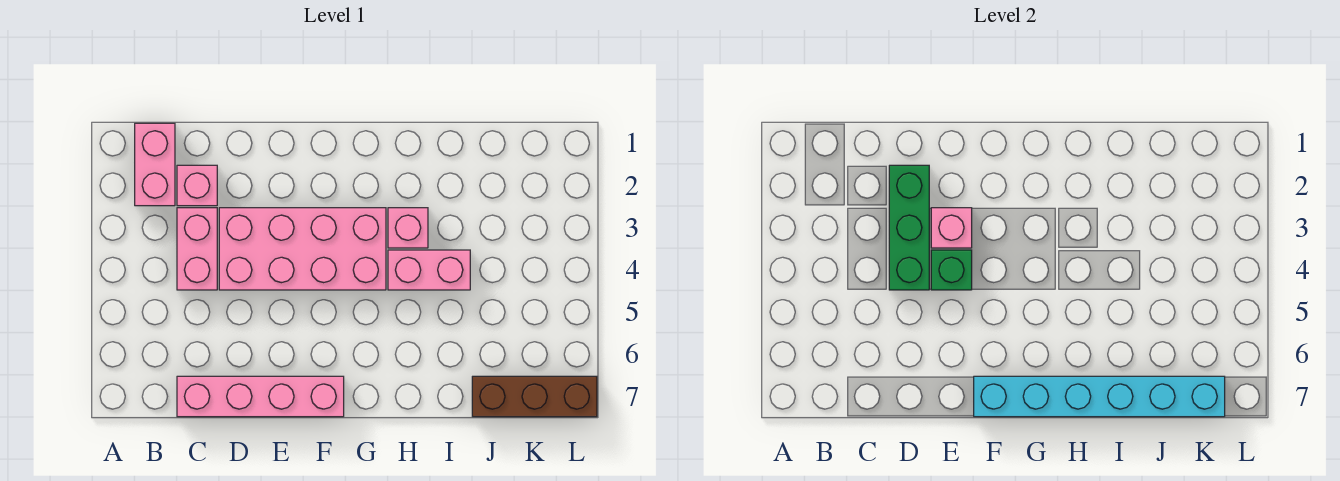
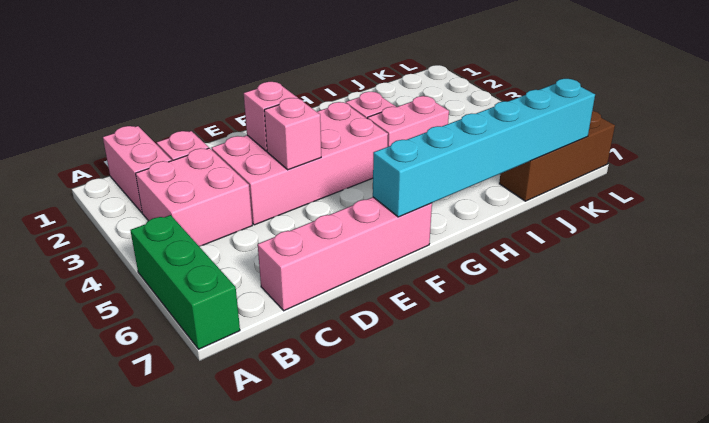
pink 1x2 brick [177,208,217,290] -> pink 2x2 brick [136,148,252,246]
green 1x3 brick [889,165,929,290] -> green 1x3 brick moved to [130,215,240,349]
green 1x1 brick [931,250,972,290] -> pink 1x1 brick [264,98,321,170]

